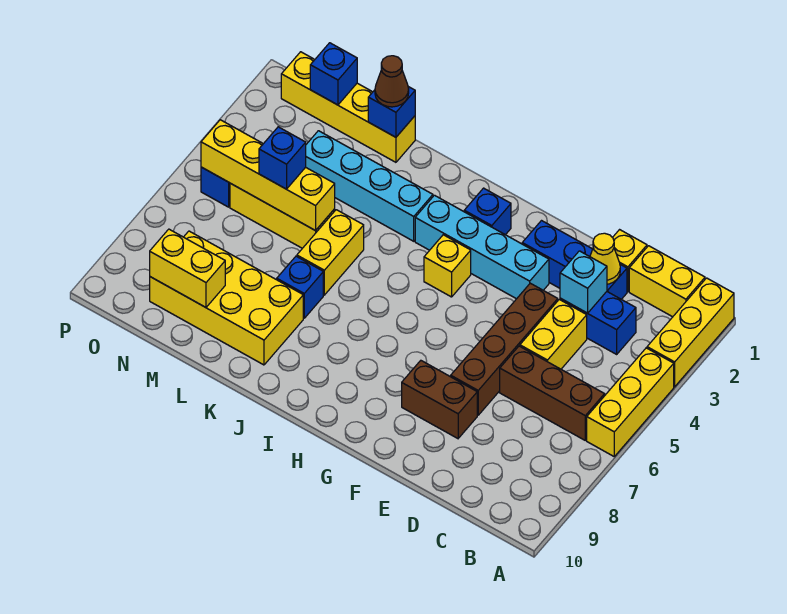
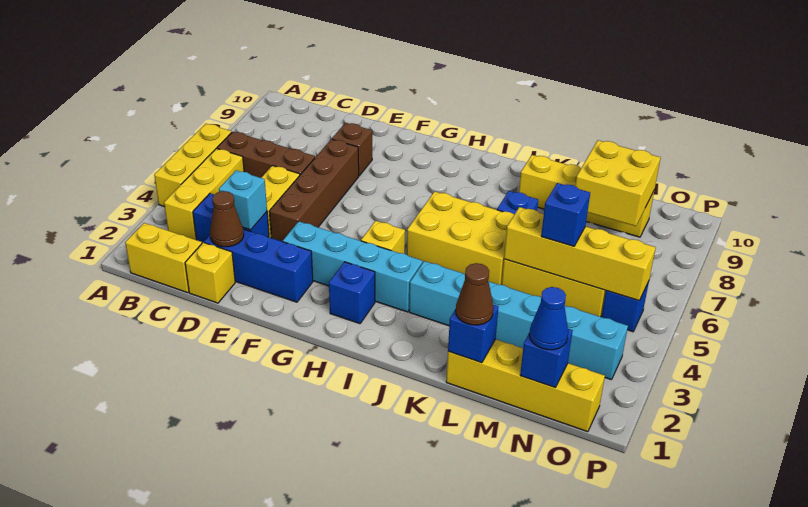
yellow 1x3 brick [647,278,734,387] -> yellow 1x3 brick moved to [164,148,244,240]
yellow 1x1 cone [590,233,620,284] -> brown 1x1 cone [210,191,244,247]
brown 1x2 brick [402,361,477,438] -> brown 1x1 brick [332,123,372,176]
cyan 1x4 brick [306,131,433,241] -> cyan 1x6 brick [409,261,628,380]
yellow 1x2 brick [297,210,364,295] -> yellow 2x3 brick [407,191,514,285]
yellow 2x4 brick [150,231,303,365] -> yellow 1x4 brick [519,155,654,237]
yellow 1x2 brick [150,229,225,307] -> yellow 2x2 brick [575,140,661,226]
none -> blue 1x1 cone [529,287,568,350]

